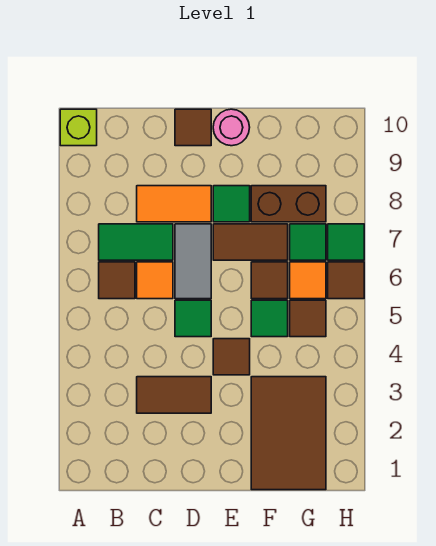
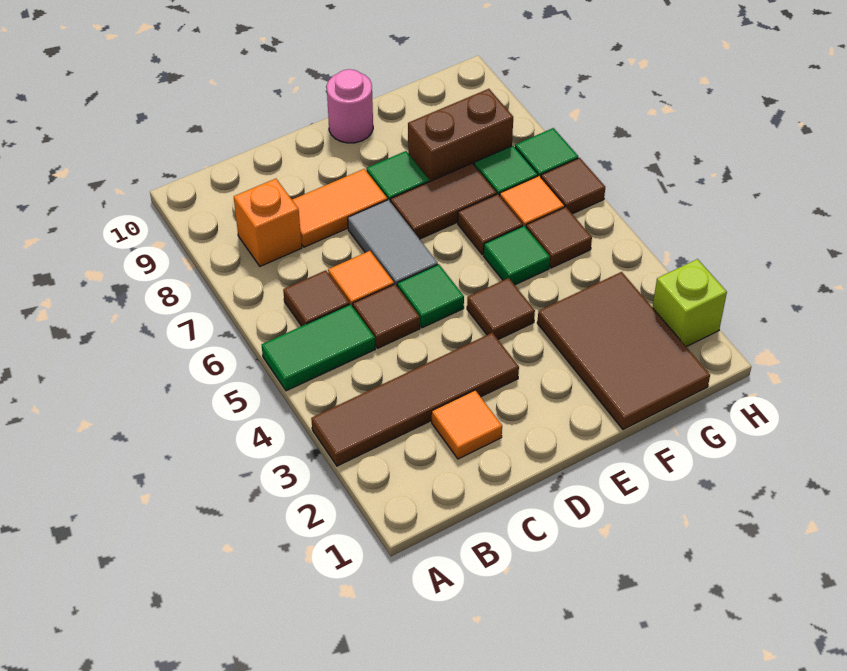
lime 1x1 brick [60,109,97,146] -> lime 1x1 brick moved to [652,259,727,347]
green 1x2 tile [99,224,173,260] -> green 1x2 tile moved to [262,304,375,391]
none -> orange 1x1 brick [234,179,302,266]
none -> orange 1x1 tile [432,390,502,459]
brown 1x2 tile [137,377,211,413] -> brown 1x4 tile [311,333,519,466]
brown 1x1 tile [175,109,211,146] -> brown 1x1 tile moved to [353,284,420,348]

